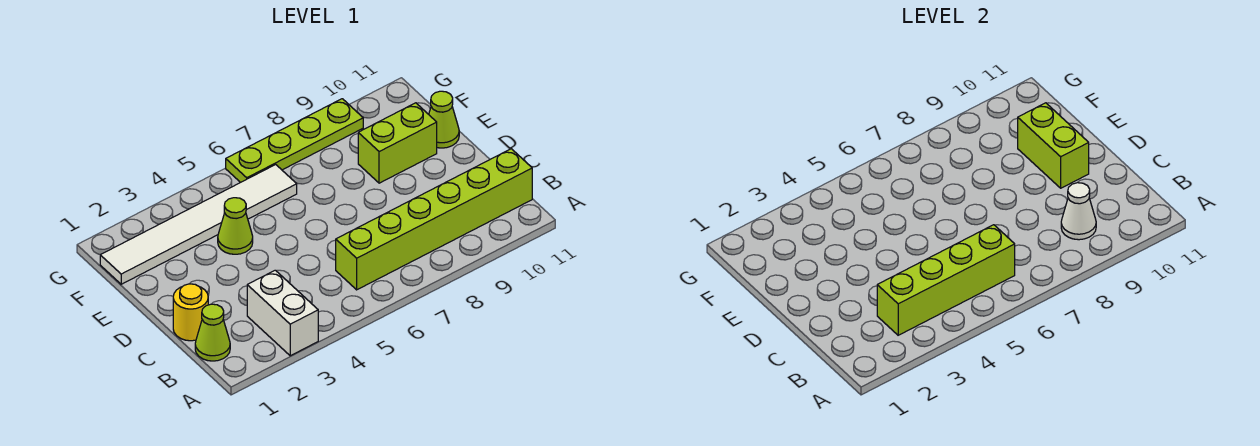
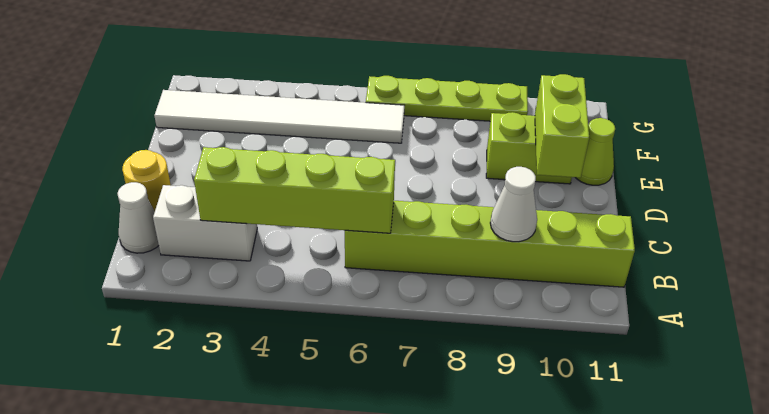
white 1x2 brick [247,270,318,356] -> white 1x2 brick turned to [153,185,257,261]
lime 1x1 cone [195,304,230,361] -> white 1x1 cone [117,182,159,253]
lime 1x1 cone [218,198,253,254] -> none

